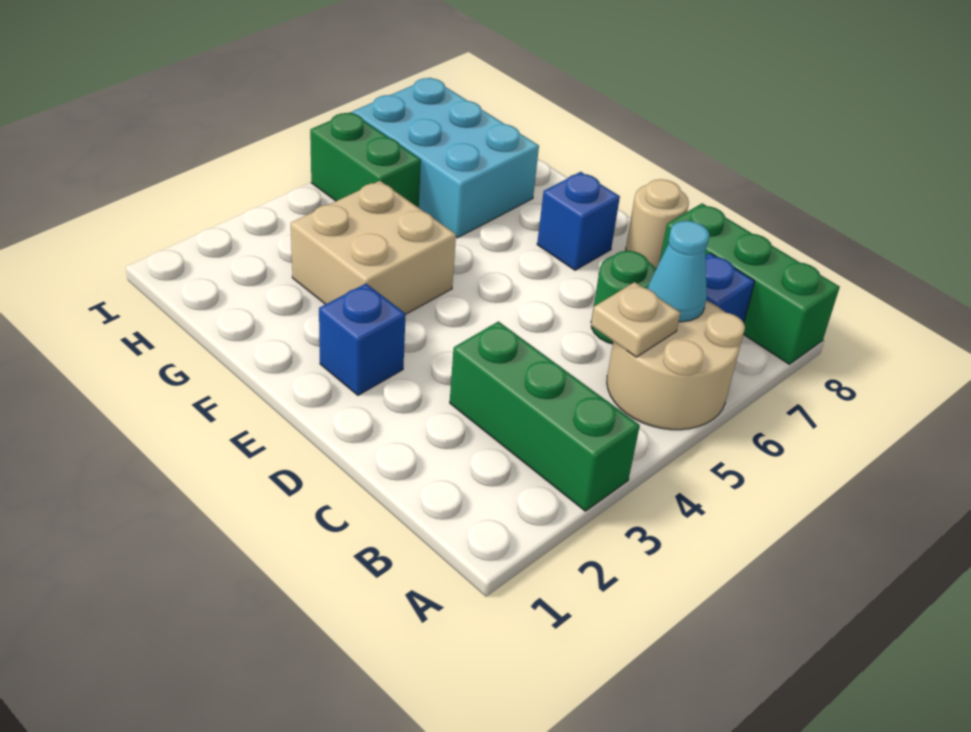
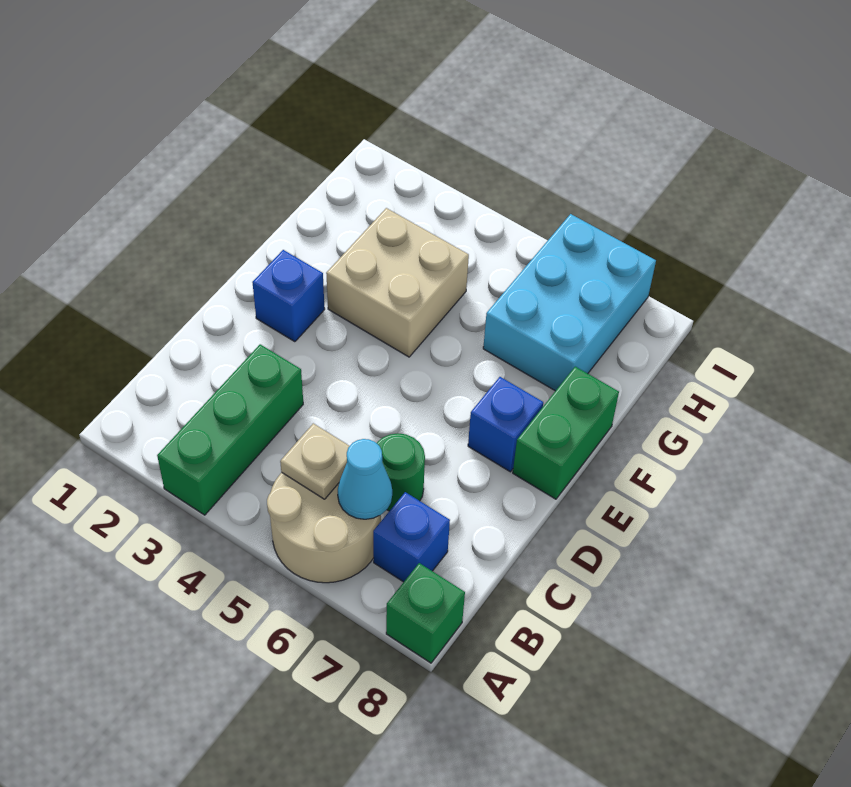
green 1x3 brick [659,203,840,364] -> green 1x1 brick [386,563,465,663]
tan 1x1 round brick [626,179,689,269] -> none
green 1x2 brick [310,112,421,208] -> green 1x2 brick moved to [513,367,619,499]

